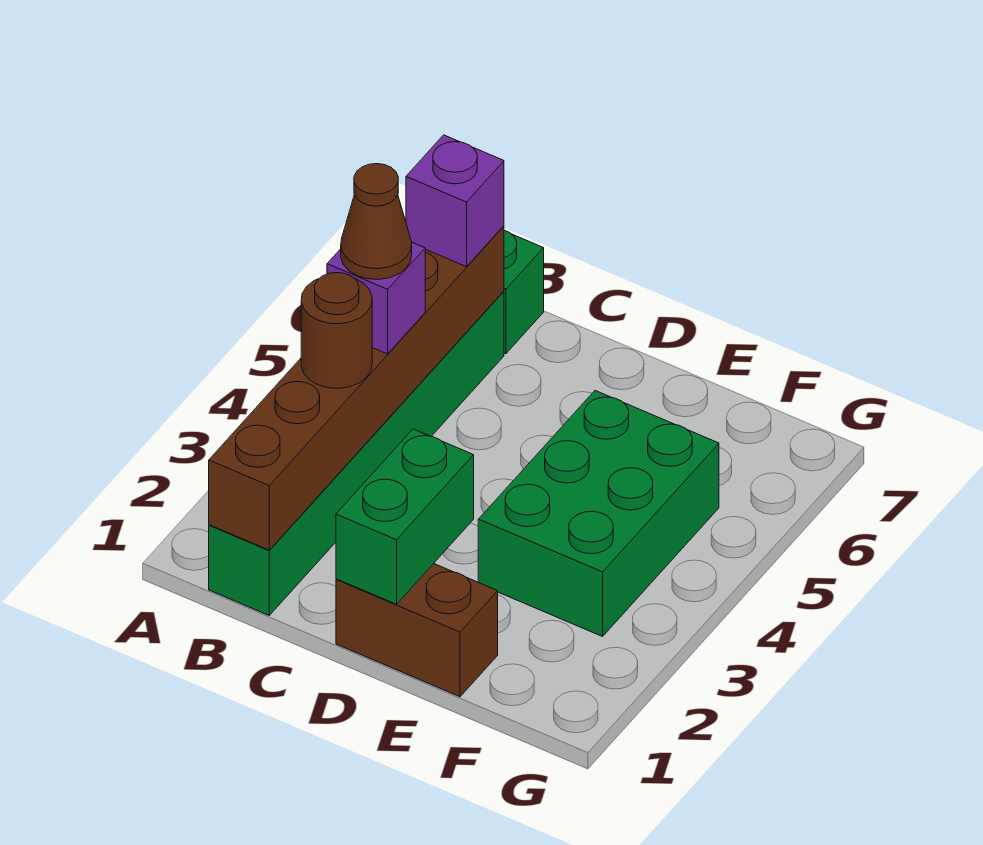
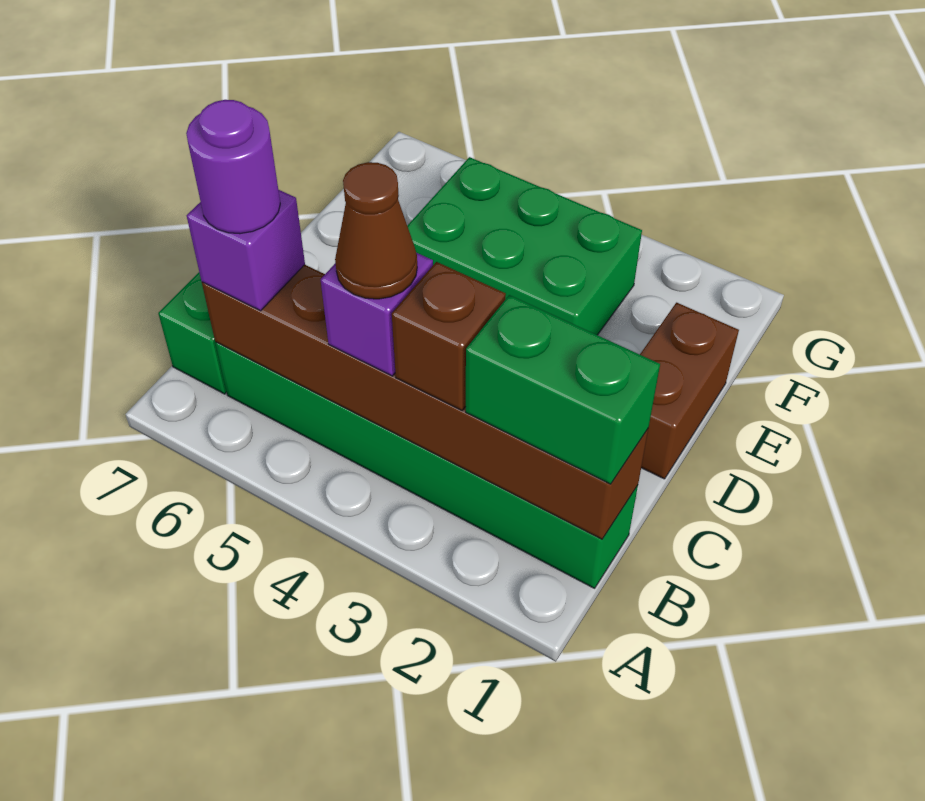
brown 1x1 round brick [301,273,372,388] -> brown 1x1 brick [392,262,506,410]
none -> purple 1x1 round brick [186,100,280,234]
green 1x2 brick [336,429,474,604] -> green 1x2 brick moved to [466,295,660,484]

